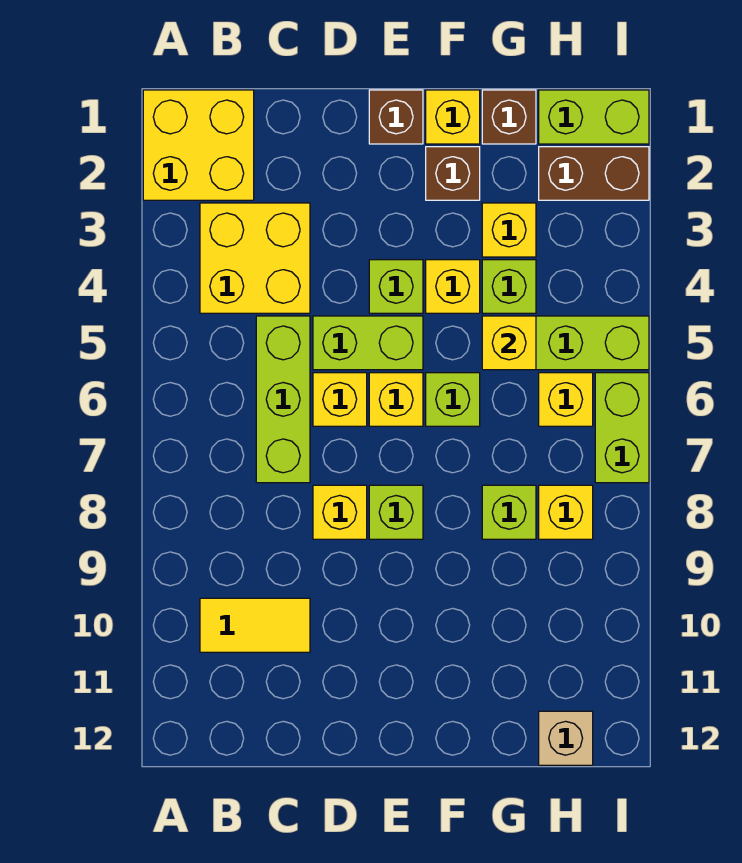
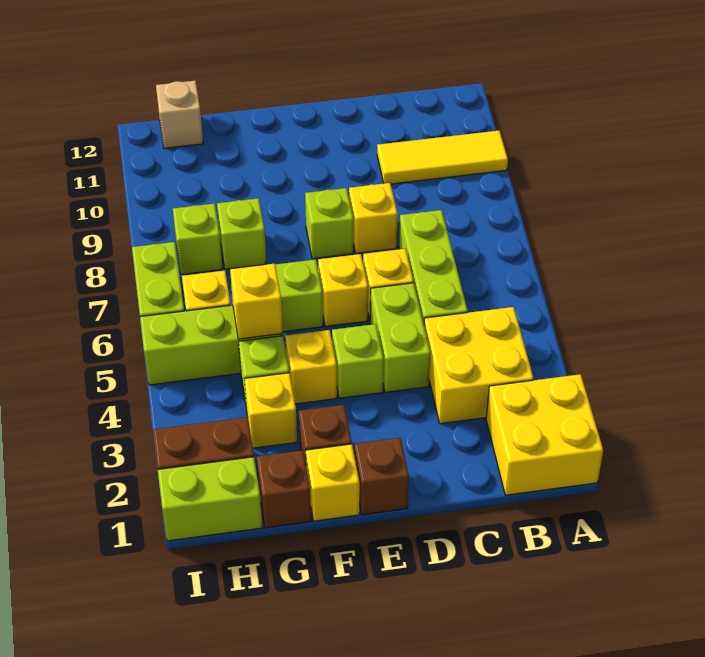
yellow 1x2 tile [200,598,310,652] -> yellow 1x3 tile [377,130,508,184]
lime 1x2 brick [313,316,423,370] -> lime 1x2 brick turned to [370,283,430,392]
yellow 1x1 brick [539,485,593,539] -> lime 1x1 brick [173,203,223,275]

